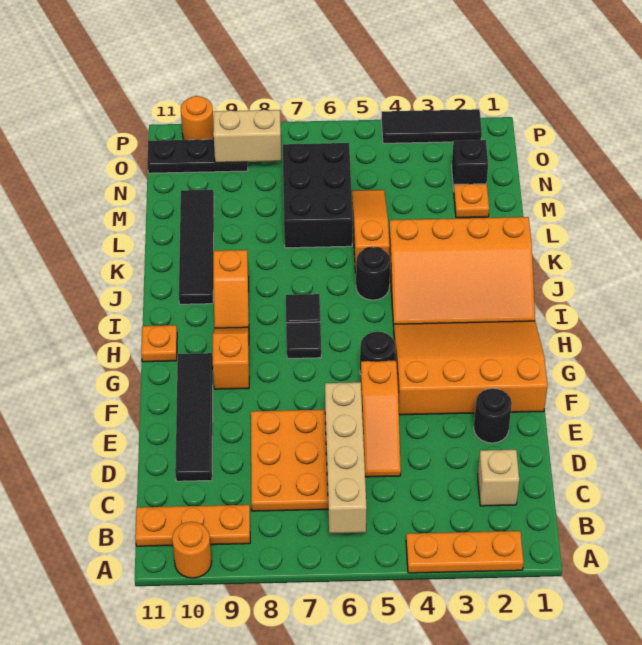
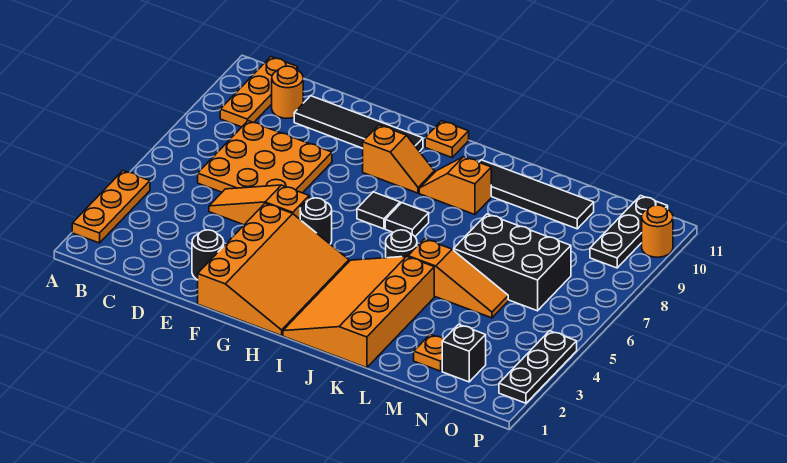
orange 1x1 round brick [172,522,212,578] -> orange 1x1 round brick moved to [272,66,303,118]
tan 1x4 brick [325,382,367,534] -> none
tan 1x1 brick [478,450,519,506] -> none
tan 1x2 brick [213,110,281,163] -> none
black 1x3 tile [381,109,482,143] -> black 1x3 plate [499,331,577,403]

